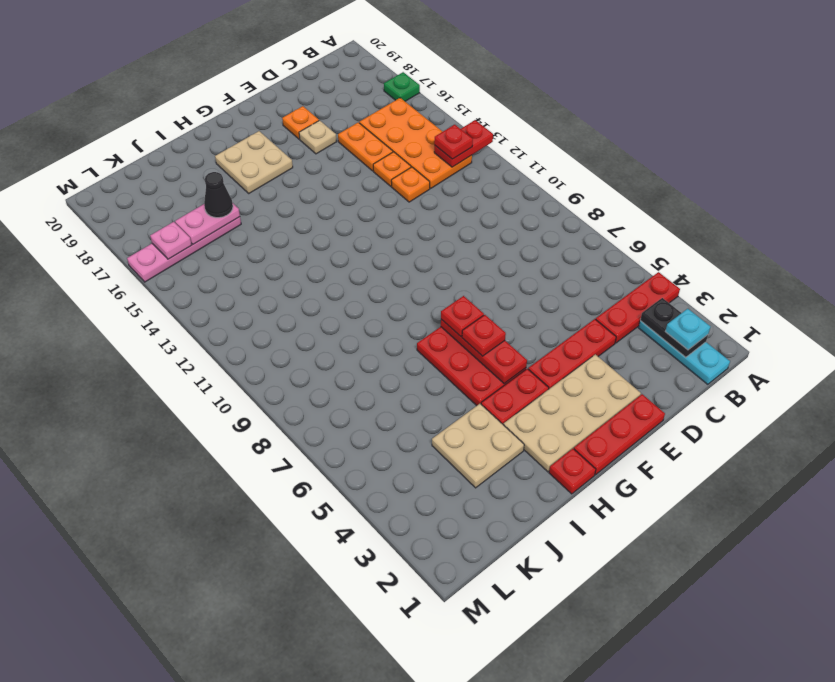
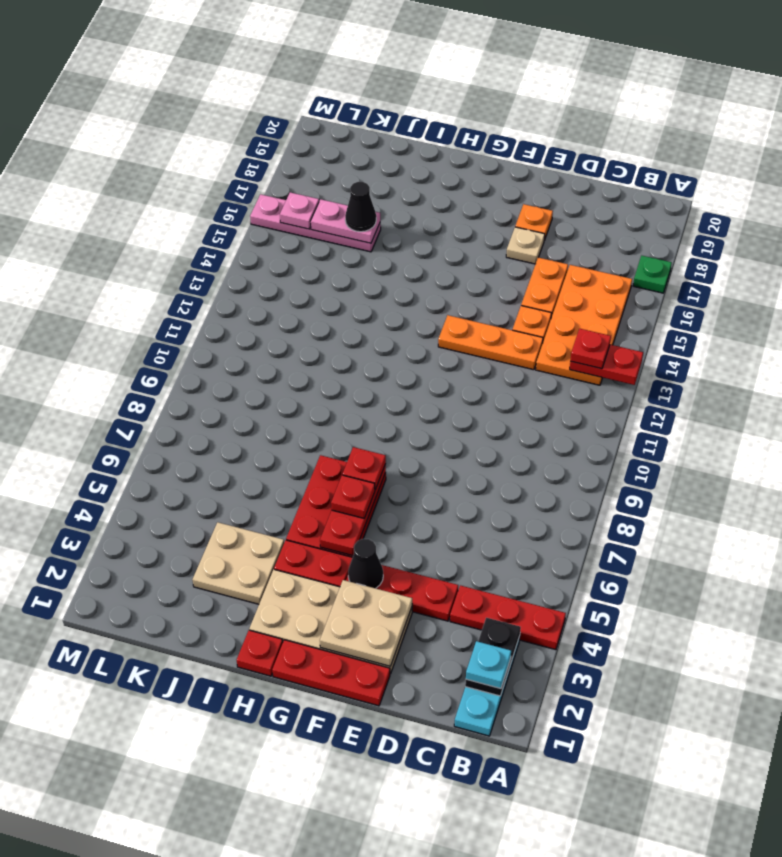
orange 1x1 plate [391,167,430,202] -> orange 1x3 plate [438,315,543,370]
none -> black 1x1 cone [348,539,383,588]
tan 2x2 plate [215,131,293,193] -> tan 2x2 plate moved to [320,580,412,666]

